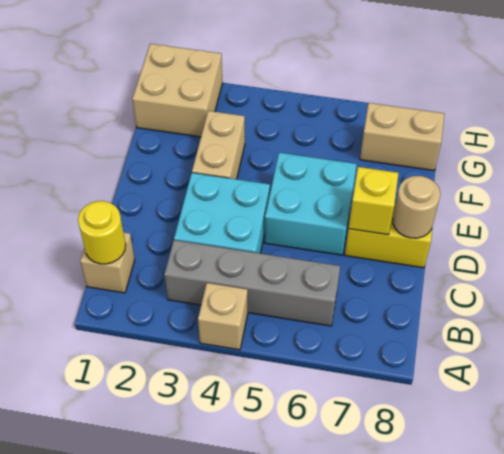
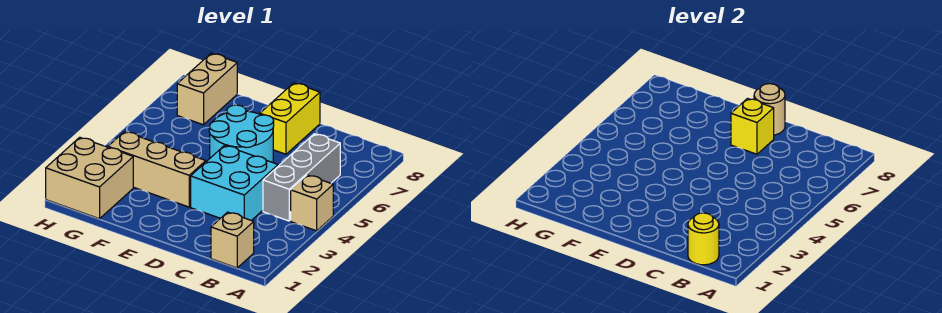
grey 1x4 brick [164,240,340,326] -> grey 1x3 brick [263,134,340,221]
cyan 2x2 brick [265,153,357,255] -> cyan 2x2 round brick [209,105,274,163]
tan 1x2 brick [192,111,245,179] -> tan 1x3 brick [108,132,206,207]

